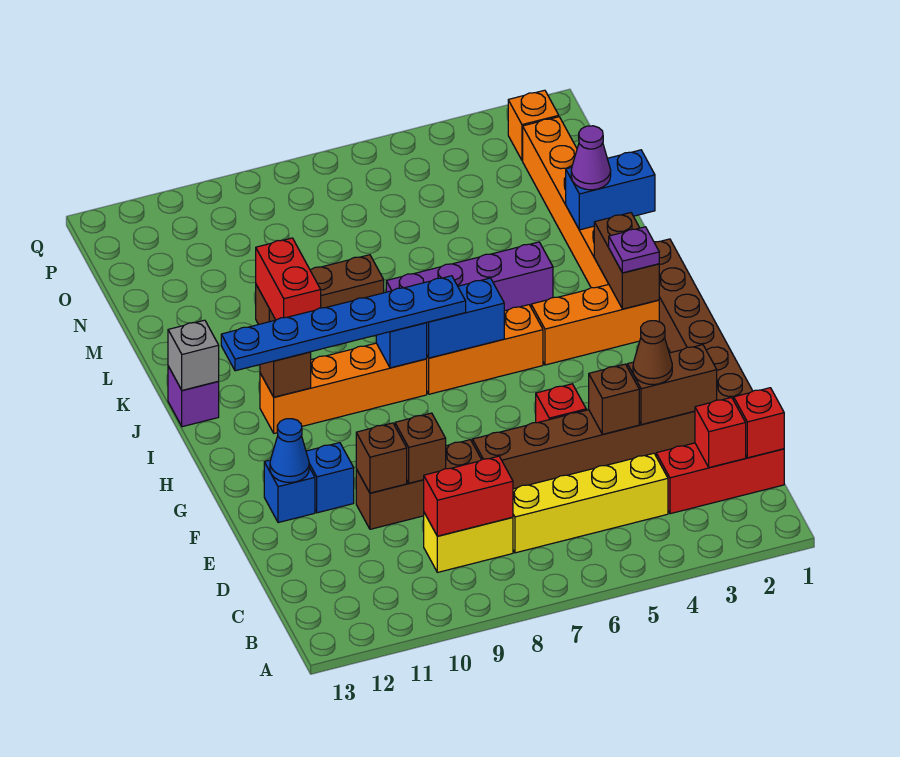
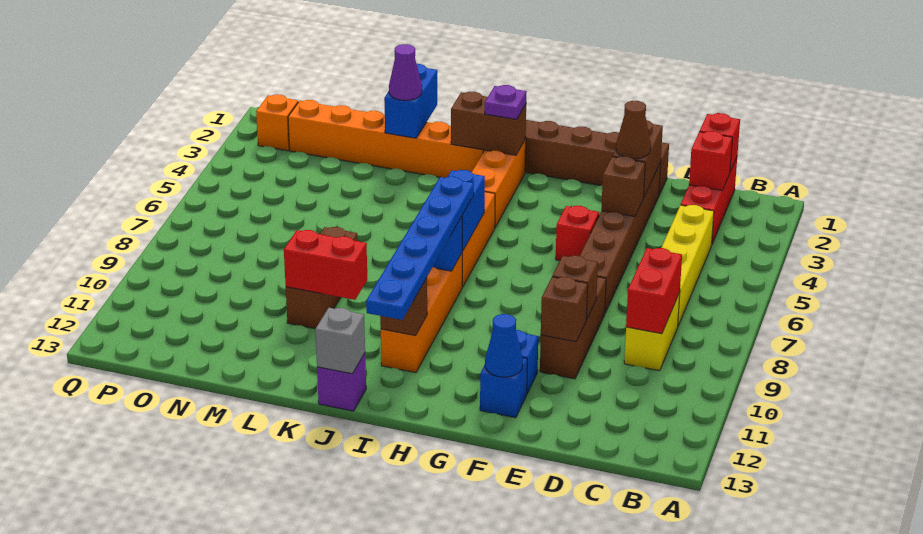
purple 1x4 brick [386,242,553,311] -> none

